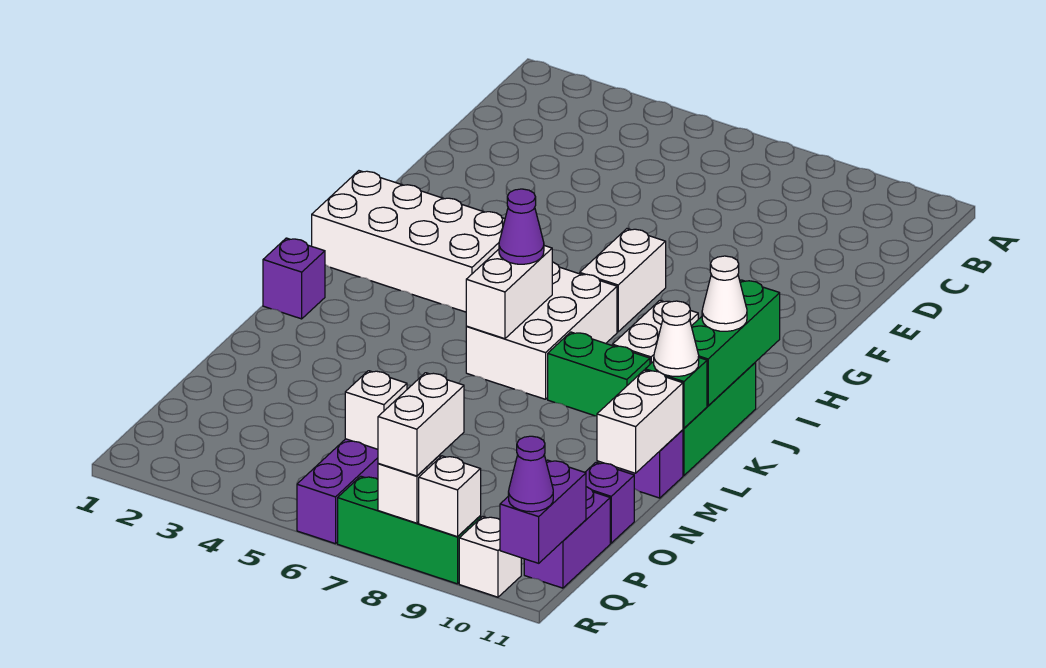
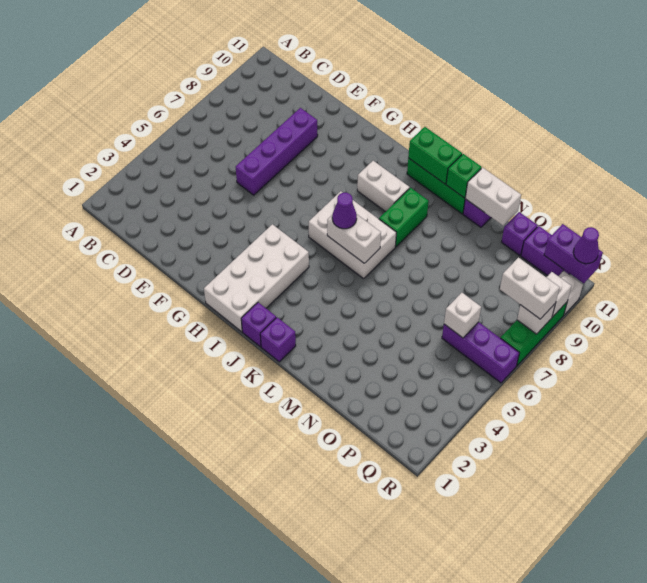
none -> purple 1x4 brick [236,108,318,195]
white 1x2 brick [580,229,666,332] -> none
green 1x3 brick [691,280,780,406] -> green 1x2 brick [408,127,462,184]
none -> purple 1x1 brick [241,302,276,347]
white 1x1 cone [702,256,747,331] -> none
white 1x1 cone [654,301,699,376] -> none

